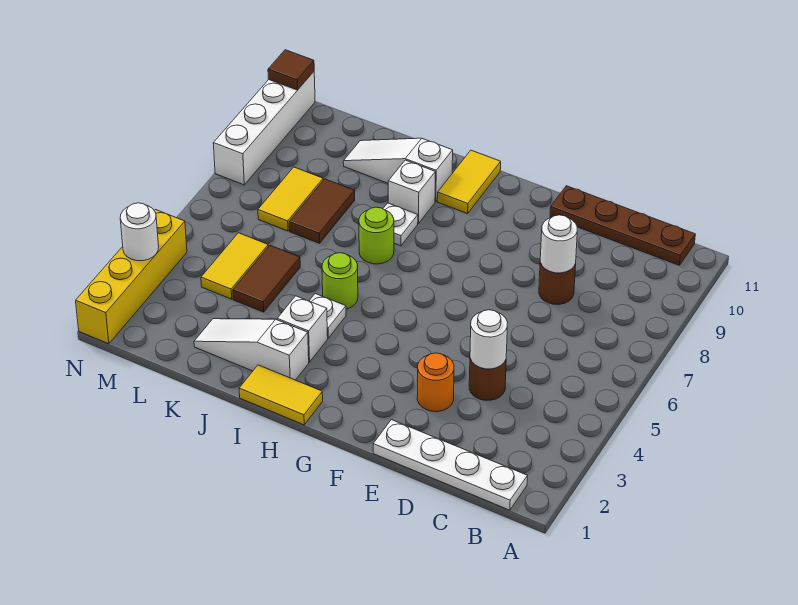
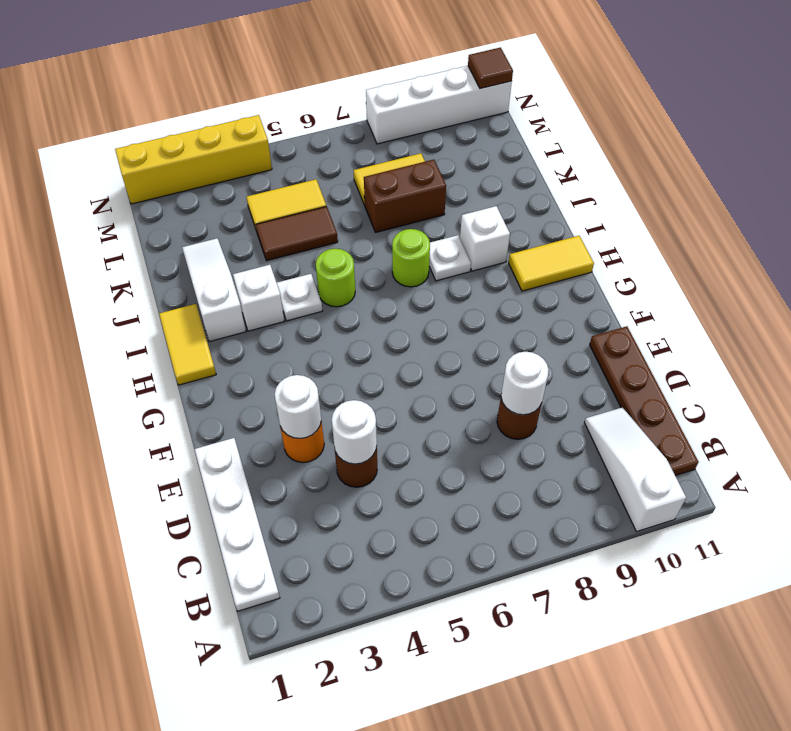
white 1x3 slope [343,138,453,201] -> white 1x3 slope moved to [584,407,686,531]
brown 1x2 tile [289,179,355,243] -> brown 1x2 brick [364,160,446,232]
white 1x1 round brick [120,203,159,261] -> white 1x1 round brick moved to [275,375,321,439]

